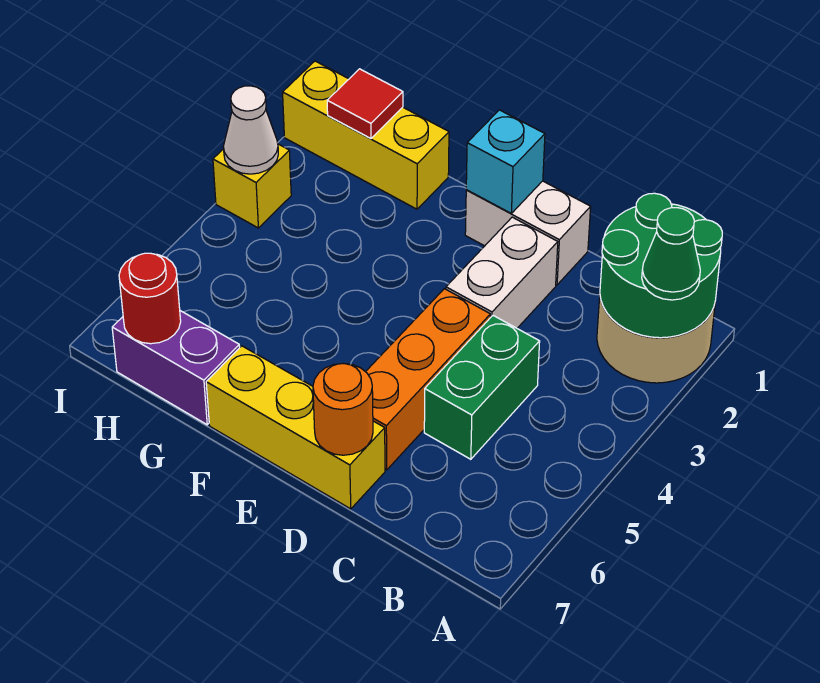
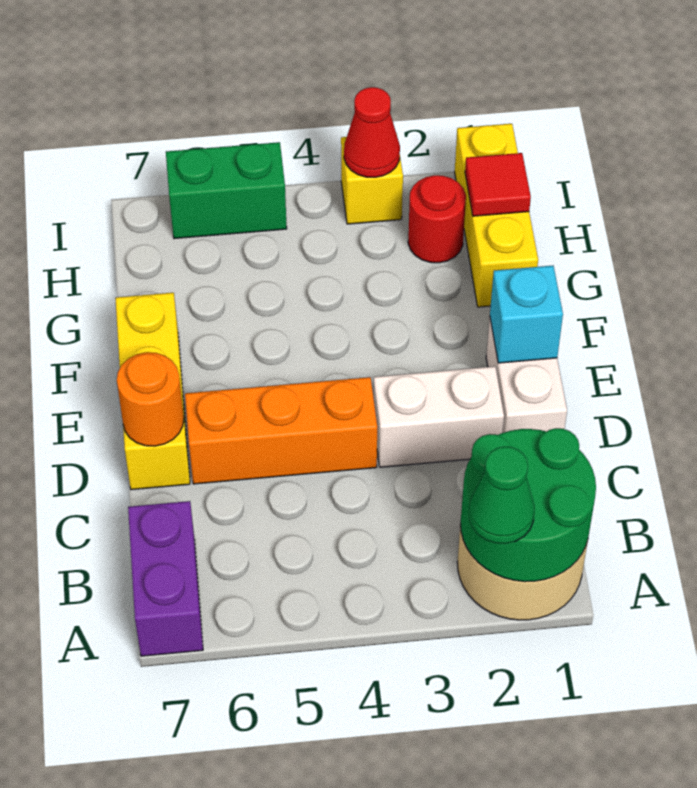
green 1x2 brick [424,316,540,459] -> green 1x2 brick moved to [166,142,287,239]
purple 1x2 brick [112,311,240,425] -> purple 1x2 brick moved to [128,501,203,656]
red 1x1 round brick [119,253,181,344] -> red 1x1 round brick moved to [408,175,466,263]
white 1x1 cone [223,86,278,174] -> red 1x1 cone [344,87,400,177]

